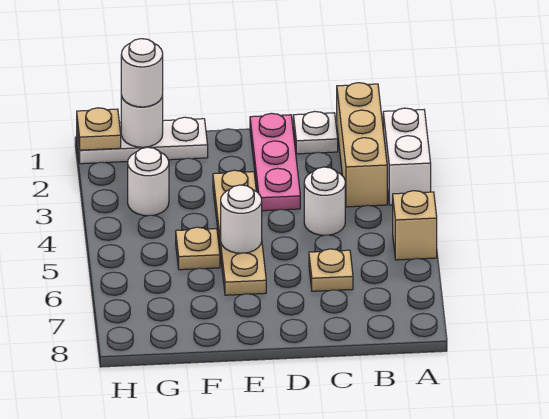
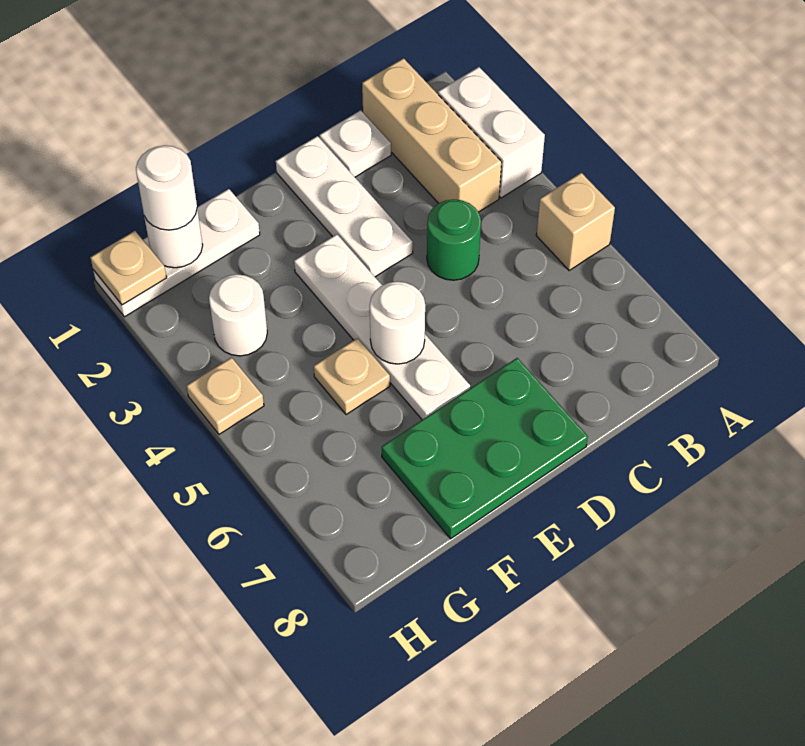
white 1x1 round brick [304,167,345,235] -> green 1x1 round brick [427,199,481,280]
tan 1x1 plate [309,249,353,291] -> tan 1x1 plate moved to [187,358,264,434]
pink 1x3 plate [250,113,300,211] -> white 1x3 plate [276,136,413,277]
none -> green 2x3 plate [382,358,588,539]
tan 1x4 plate [213,170,266,295] -> white 1x4 plate [294,234,470,420]

